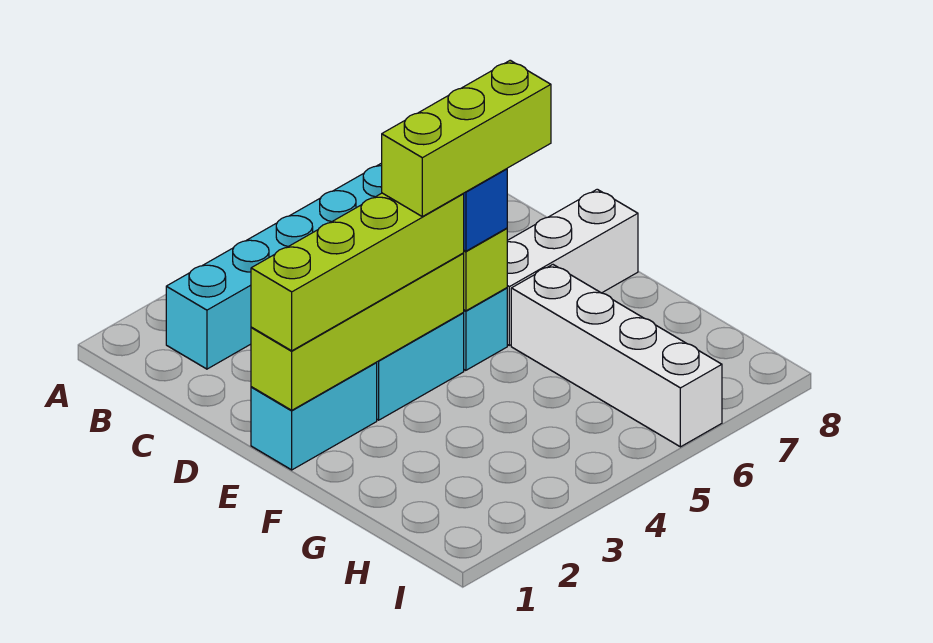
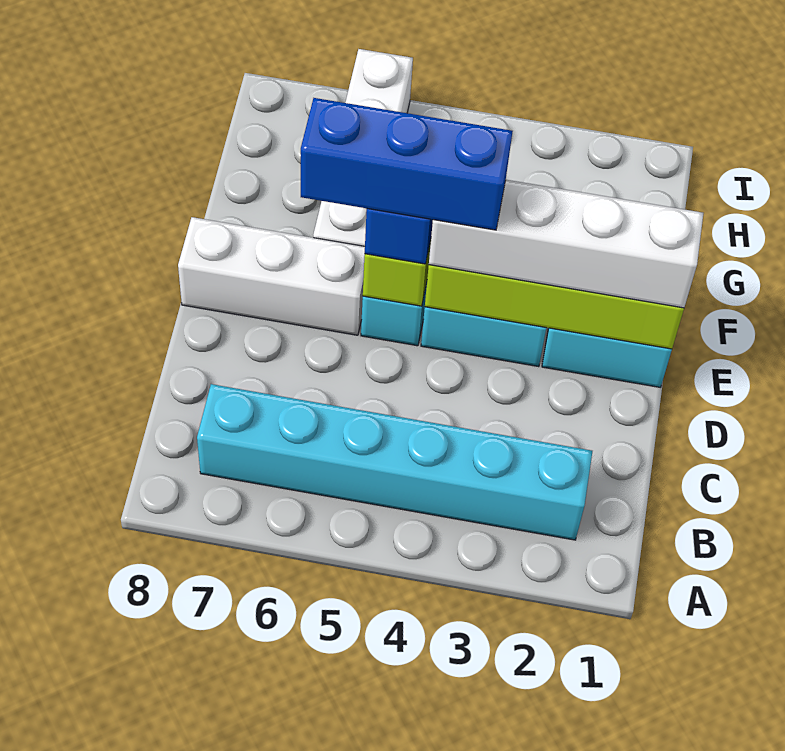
lime 1x4 brick [251,193,464,351] -> white 1x4 brick [429,180,704,308]
lime 1x3 brick [382,60,551,217] -> blue 1x3 brick [301,98,513,230]

